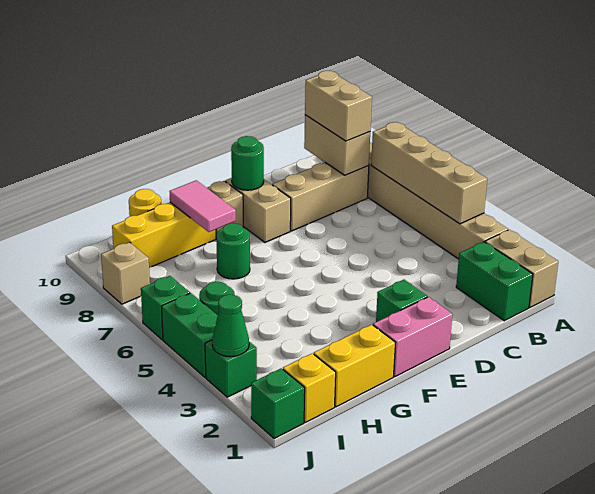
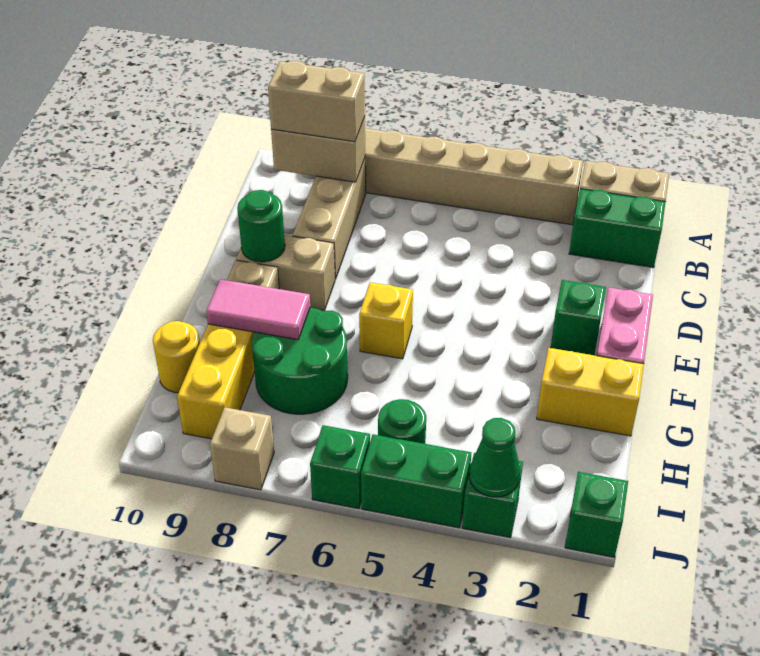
tan 1x4 brick [371,122,487,224] -> none
yellow 1x2 brick [314,324,395,407] -> yellow 1x2 brick turned to [537,348,644,436]
green 1x1 round brick [216,223,250,279] -> green 2x2 round brick [252,307,348,414]
yellow 1x1 brick [283,353,336,422] -> yellow 1x1 brick moved to [359,282,413,359]

